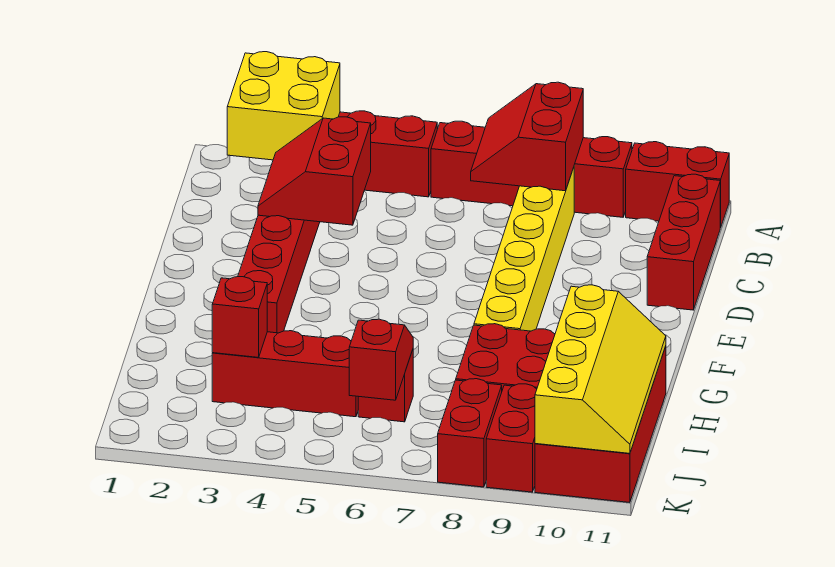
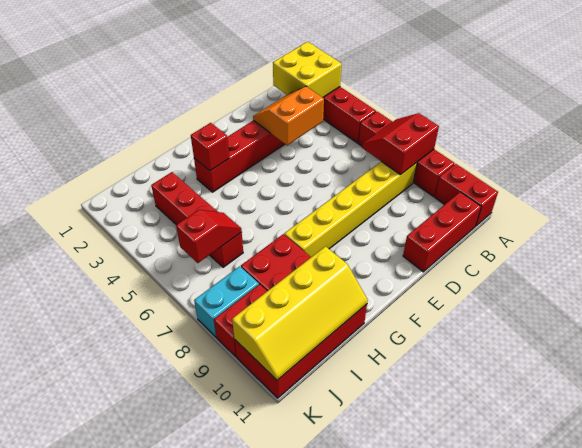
red 2x2 slope [258,117,371,225] -> orange 2x2 slope [253,86,324,145]
red 1x1 brick [212,277,267,357] -> red 1x1 brick moved to [191,123,229,171]
red 1x2 brick [438,379,502,487] -> cyan 1x2 brick [194,266,259,337]

